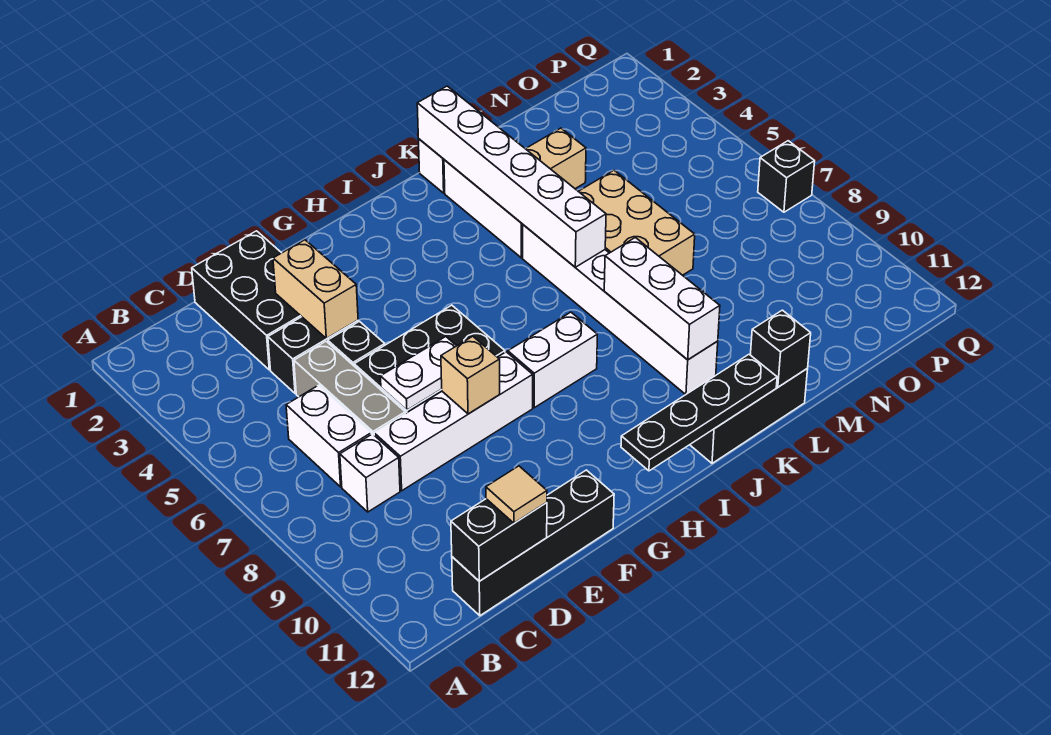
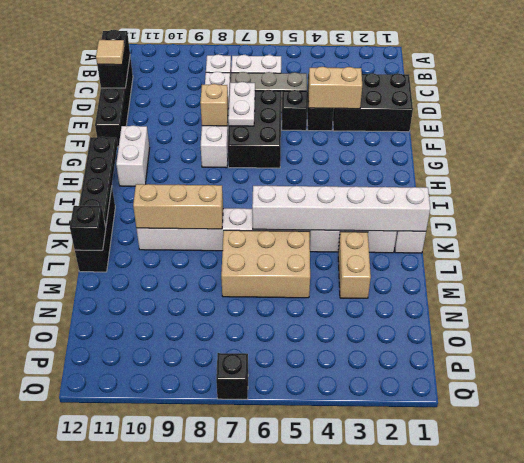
white 1x2 brick [508,312,597,408] -> white 1x2 brick moved to [116,125,150,186]
white 1x3 brick [604,238,720,360] -> tan 1x3 brick [133,184,223,229]

